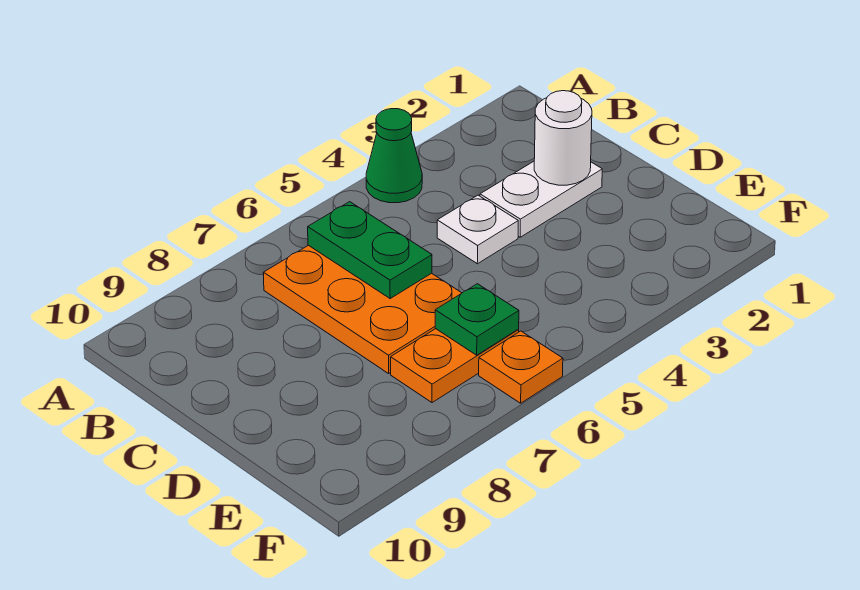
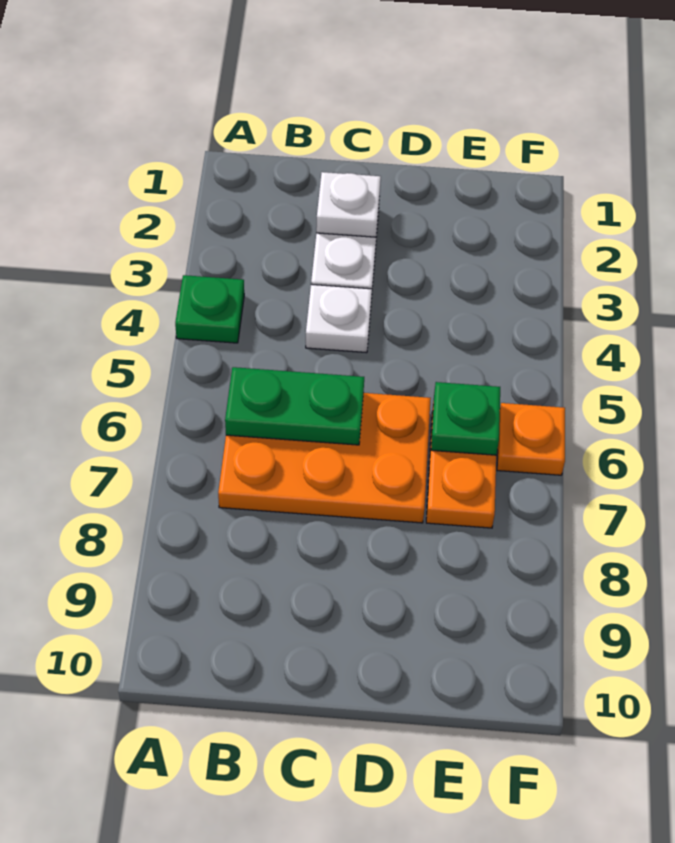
green 1x1 cone [366,109,422,203] -> green 1x1 plate [175,275,244,343]
white 1x1 round brick [534,91,592,185] -> white 1x1 plate [316,172,381,237]

